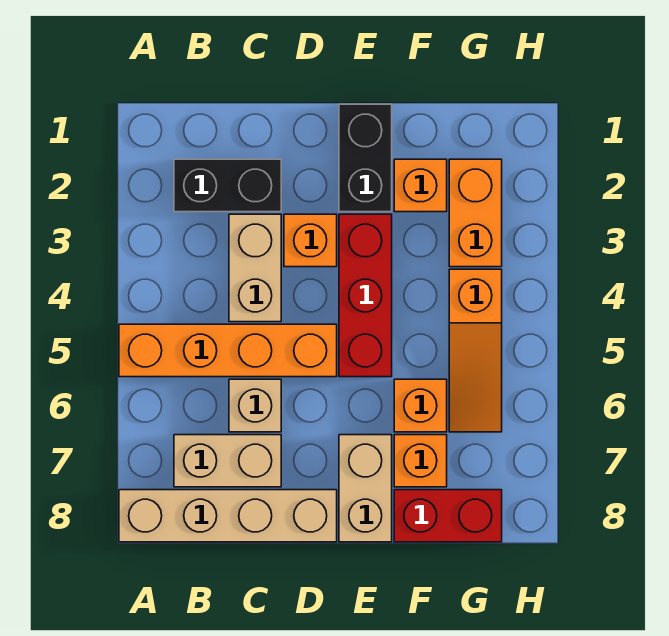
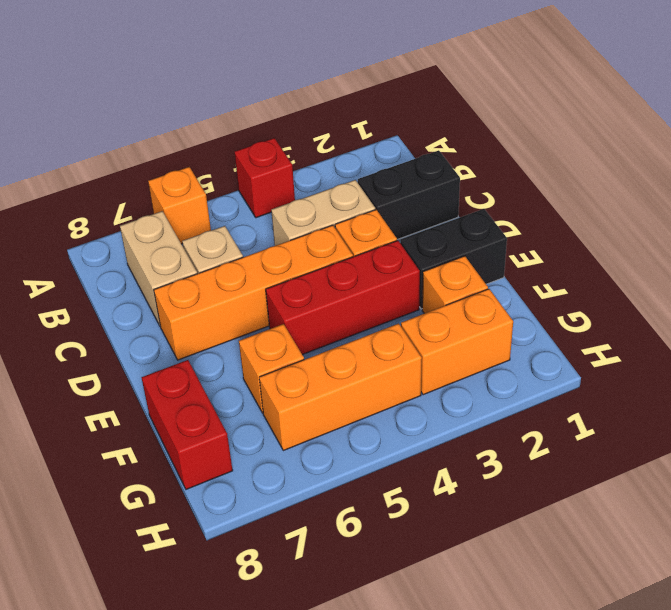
none -> red 1x1 brick [235,138,295,218]
orange 1x4 brick [119,324,337,377] -> orange 1x4 brick turned to [154,225,353,360]
tan 1x4 brick [119,490,337,542] -> none
black 1x2 brick [174,159,281,212] -> black 1x2 brick turned to [358,150,460,239]
tan 1x2 brick [339,435,392,542] -> none
orange 1x1 brick [394,435,447,487] -> orange 1x1 brick moved to [148,167,211,244]
orange 1x3 slope [449,269,502,432] -> orange 1x3 brick [259,323,422,451]

